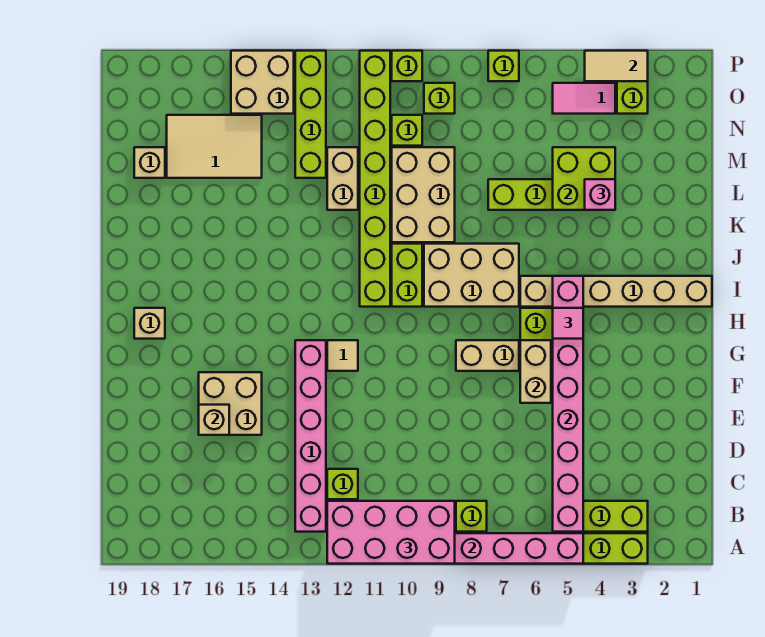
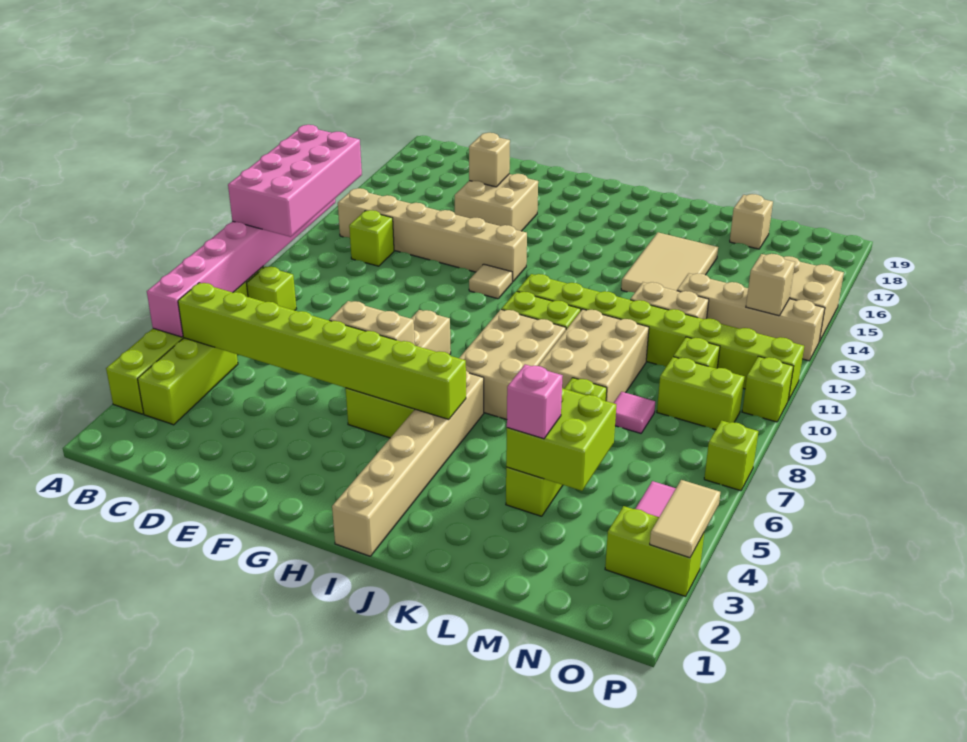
pink 1x8 brick [553,276,583,532] -> lime 1x8 brick [178,283,466,419]
pink 1x6 brick [295,340,326,532] -> tan 1x6 brick [338,188,527,282]
pink 1x1 tile [553,308,583,339] -> pink 1x1 tile moved to [614,392,655,433]
tan 1x1 brick [134,308,165,339] -> tan 1x1 brick moved to [746,254,795,316]
tan 2x3 brick [392,147,455,242] -> tan 2x3 brick turned to [538,309,649,403]
lime 1x4 brick [295,51,326,178] -> tan 1x4 brick [677,273,825,361]
tan 2x3 tile [167,115,262,178] -> tan 2x3 tile moved to [621,232,718,293]
lime 1x1 brick [424,83,455,114] -> lime 1x2 brick [657,357,744,430]

